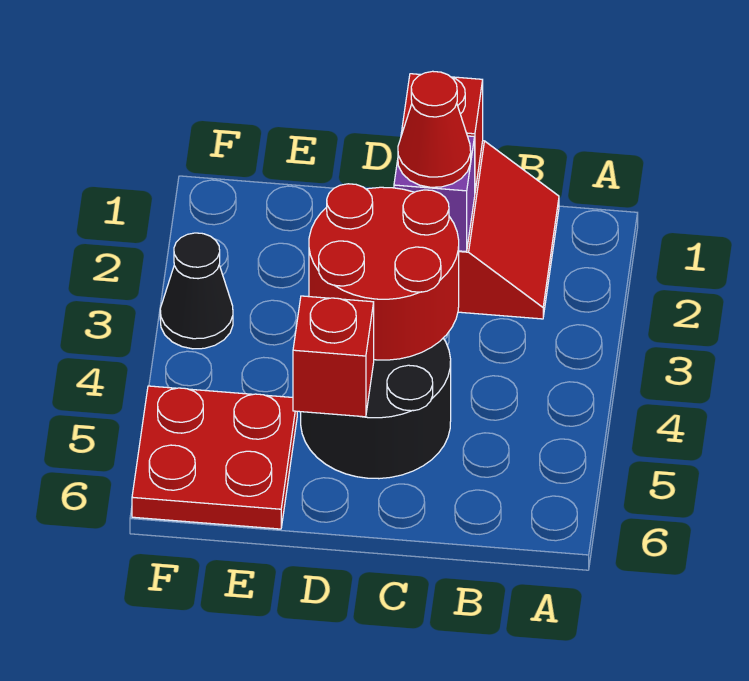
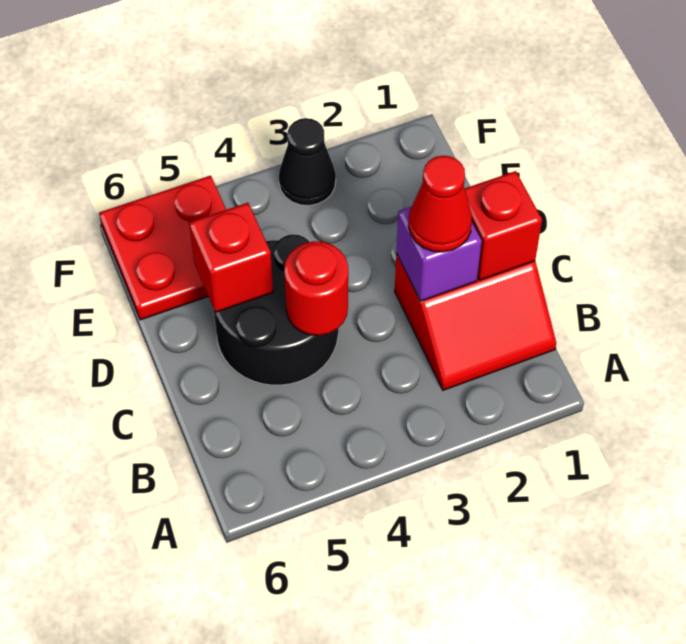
red 2x2 round brick [309,184,459,360] -> red 1x1 round brick [284,241,348,335]

